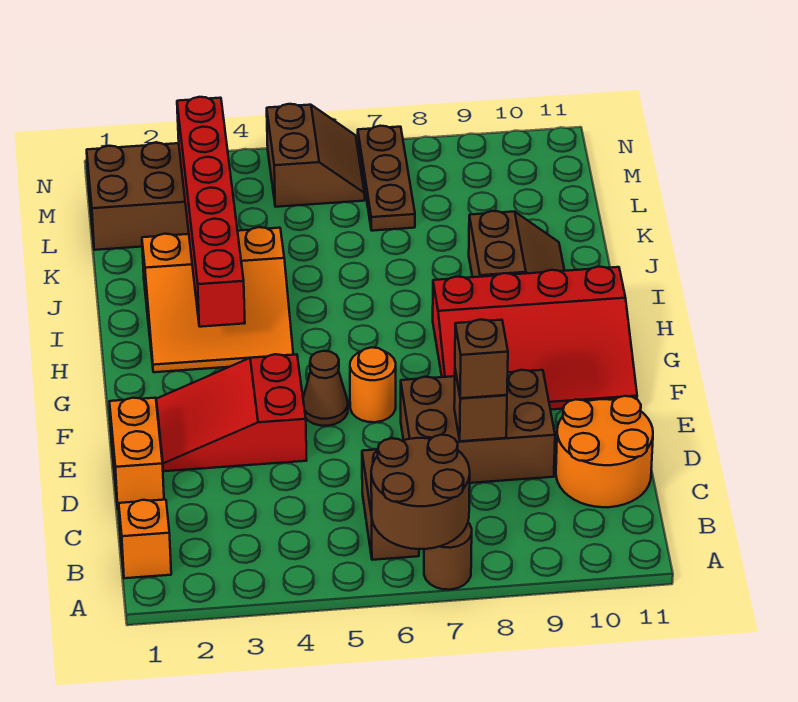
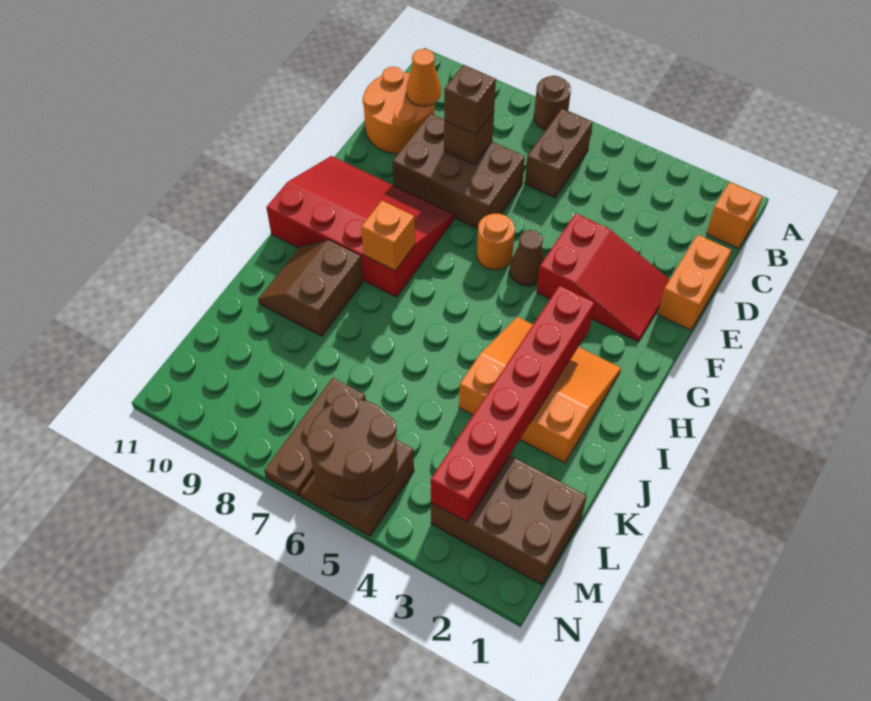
brown 2x2 round brick [371,435,470,549] -> brown 2x2 round brick moved to [307,394,397,500]
none -> orange 1x1 cone [406,49,441,106]
none -> orange 1x1 brick [361,201,415,270]

